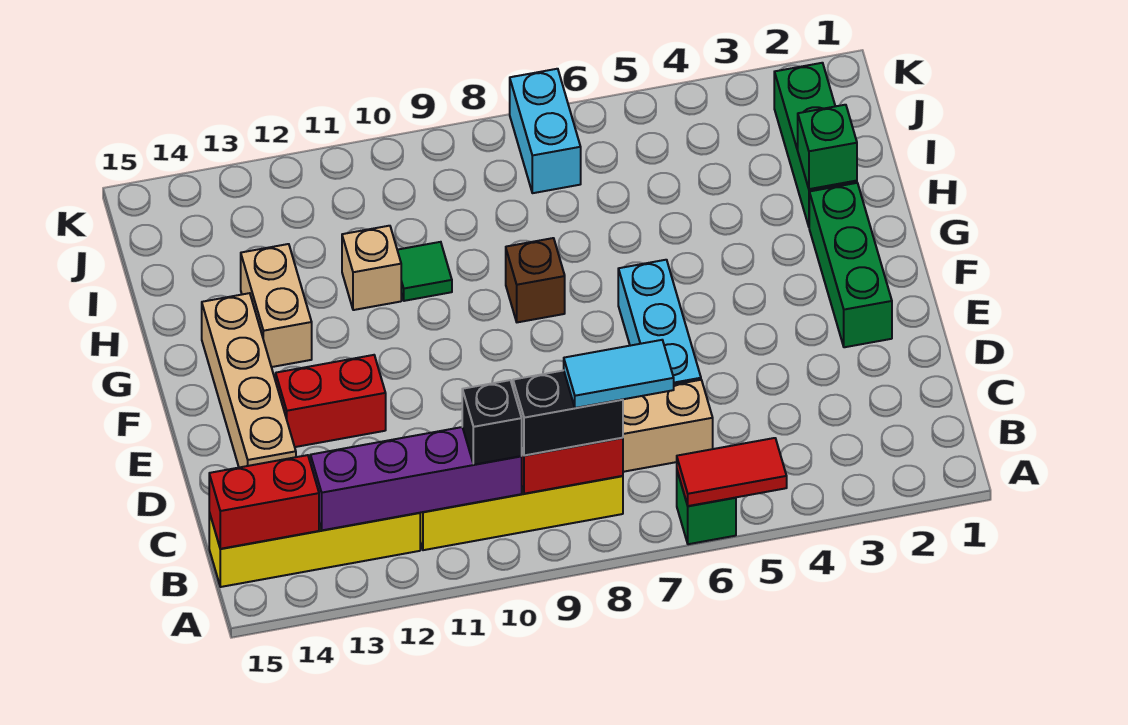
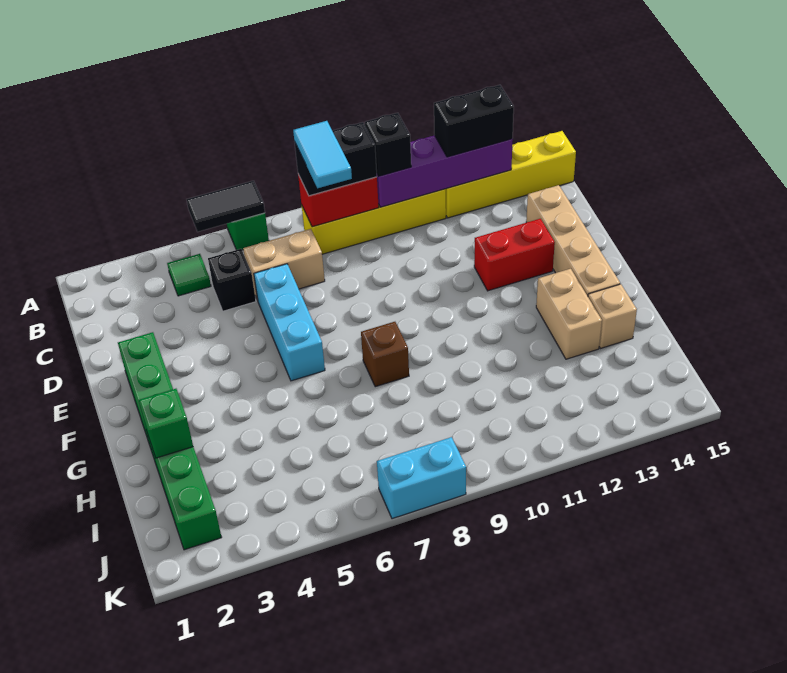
red 1x2 tile [677,438,787,506] -> black 1x2 tile [187,181,265,232]
cyan 1x2 tile [564,340,674,408] -> cyan 1x2 tile turned to [293,121,352,188]
none -> black 1x2 brick [434,85,514,157]
red 1x2 brick [209,455,319,549] -> none
none -> black 1x1 brick [208,249,256,311]
green 1x1 tile [397,242,452,301] -> green 1x1 tile moved to [167,254,211,296]
tan 1x1 brick [342,226,401,310] -> tan 1x1 brick moved to [588,284,637,349]
cyan 1x2 brick [510,69,581,193] -> cyan 1x2 brick turned to [377,437,466,519]

